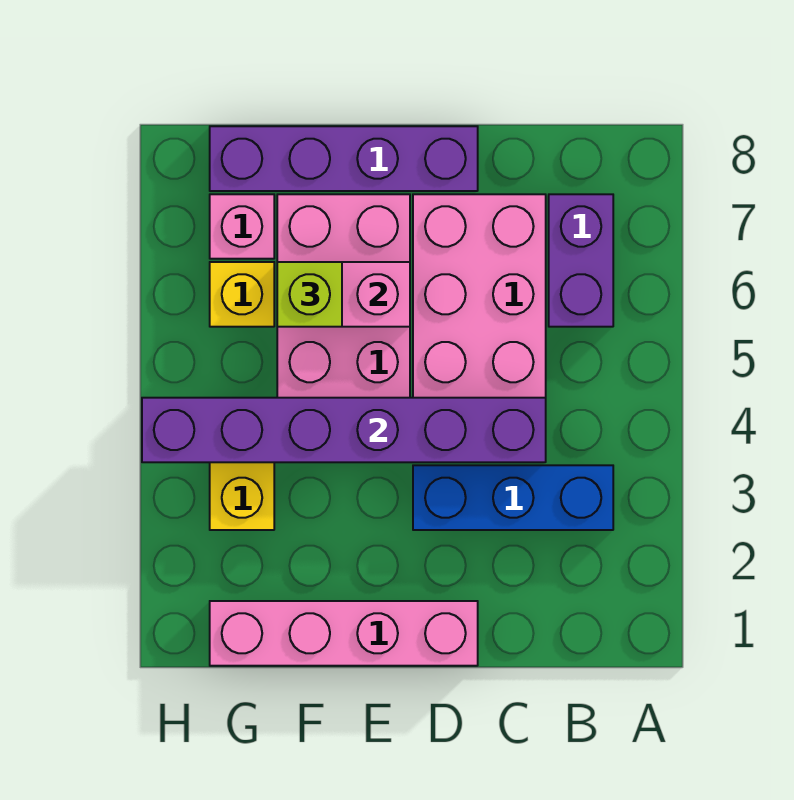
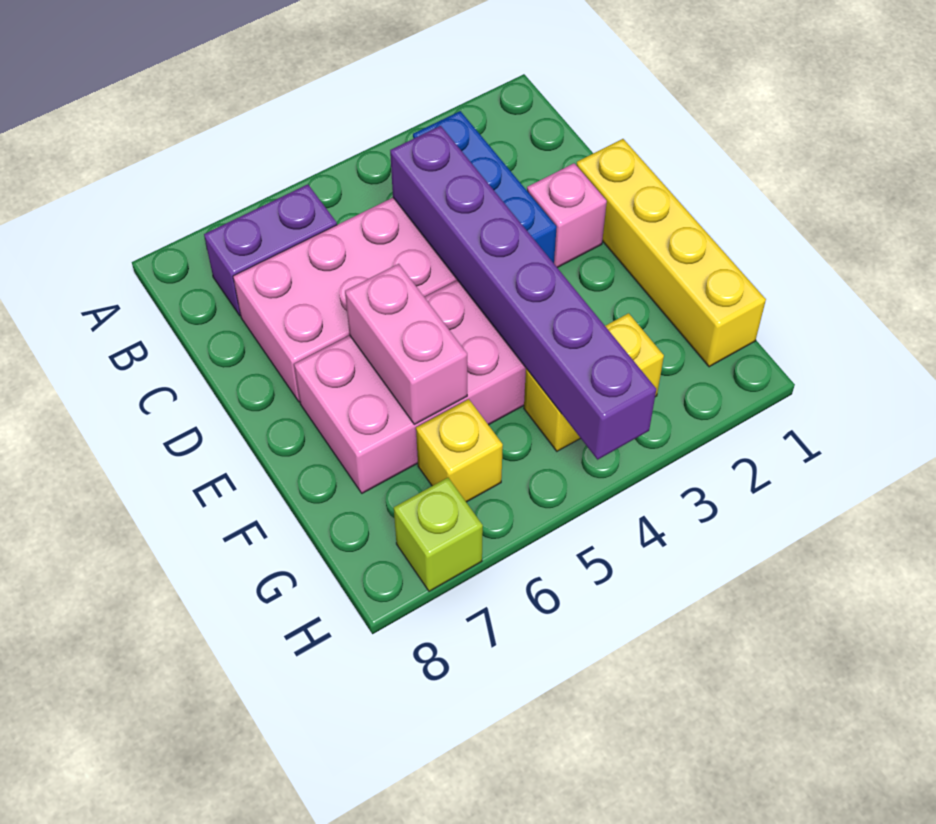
pink 1x4 brick [210,601,478,666] -> yellow 1x4 brick [576,139,766,367]
purple 1x4 brick [210,126,478,191] -> none
lime 1x1 brick [277,262,342,327] -> lime 1x1 brick moved to [394,478,483,591]
pink 1x1 brick [210,194,274,259] -> pink 1x1 brick moved to [527,163,607,268]

